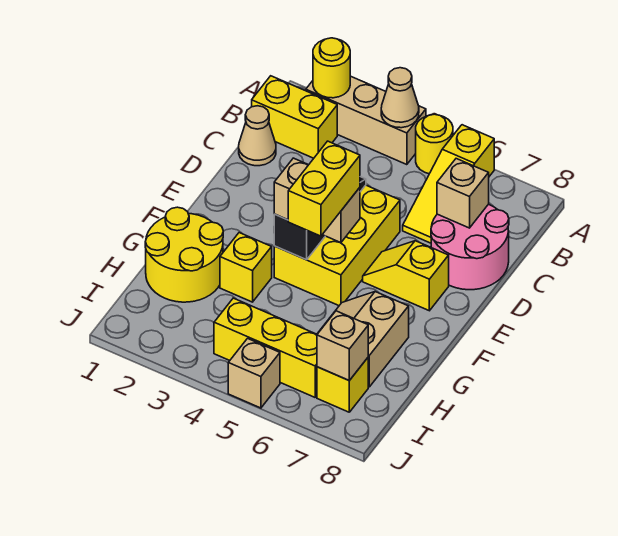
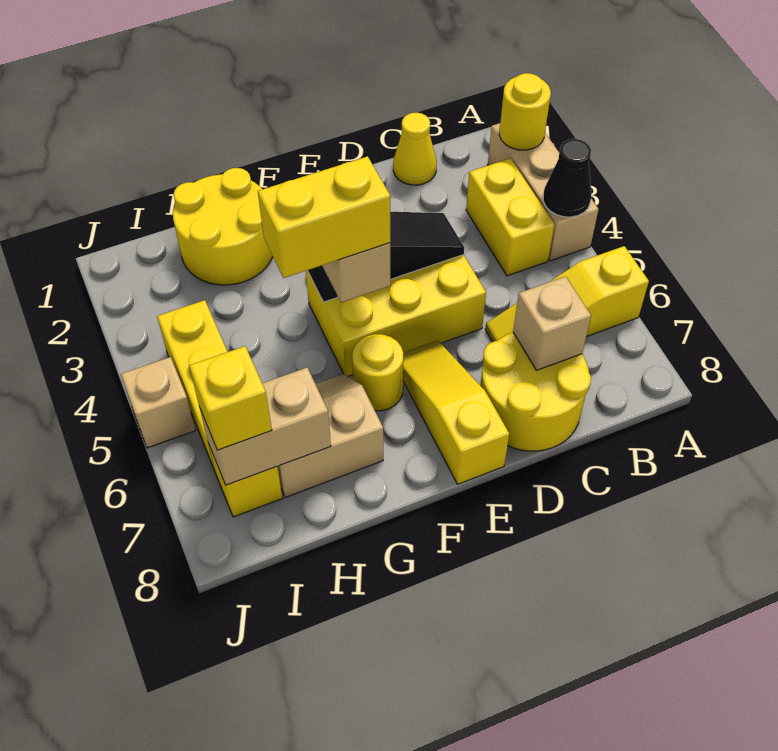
tan 1x1 cone [381,68,419,128] -> black 1x1 cone [543,139,591,217]
yellow 1x1 round brick [416,114,453,174] -> yellow 1x1 round brick moved to [352,334,403,411]
yellow 1x2 brick [252,76,337,158] -> yellow 1x2 brick moved to [466,158,554,276]
tan 1x1 cone [239,106,276,166] -> yellow 1x1 cone [393,113,437,185]
pink 2x2 round brick [431,204,509,290] -> yellow 2x2 round brick [480,332,591,451]
yellow 1x2 slope [363,241,449,311] -> yellow 1x3 slope [403,340,509,484]
yellow 1x1 brick [220,233,272,302] -> yellow 1x1 brick moved to [189,346,272,450]
tan 1x1 brick [317,311,368,380] -> tan 1x2 brick [200,368,331,485]

